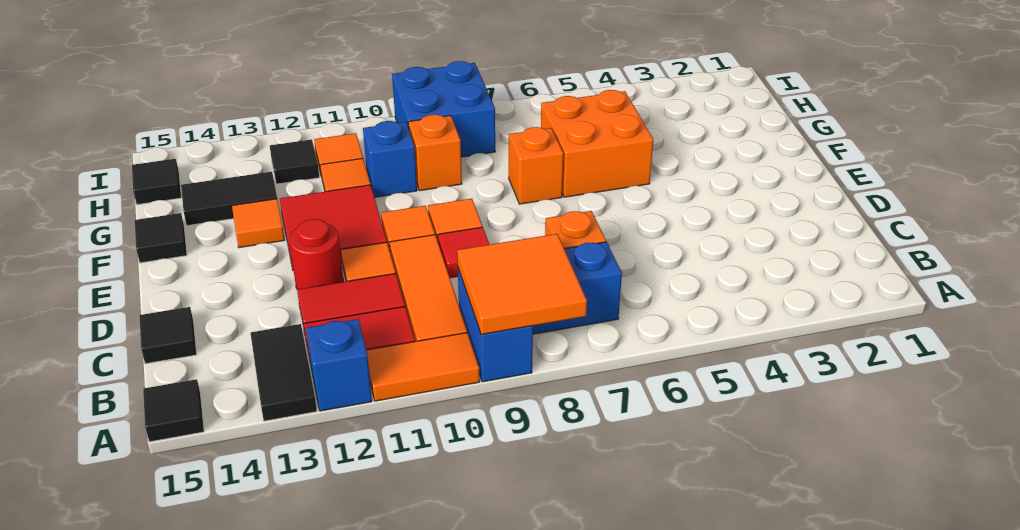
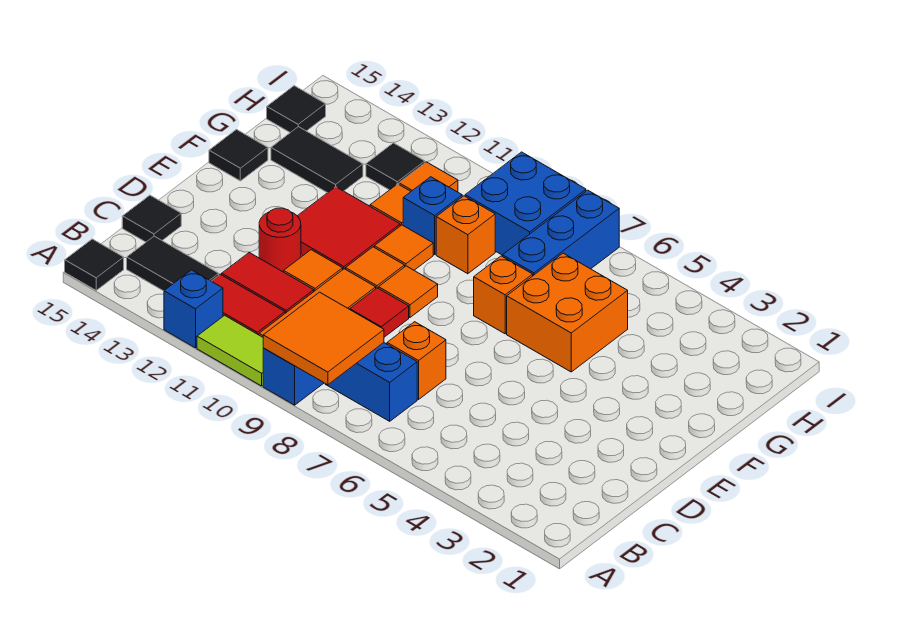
orange 1x2 tile [366,333,480,401] -> lime 1x2 tile [197,315,263,386]
black 1x2 tile [250,324,317,421] -> black 1x2 tile turned to [127,236,219,291]
orange 1x1 tile [232,199,284,248] -> orange 1x1 tile moved to [374,225,433,270]
none -> blue 1x3 brick [503,190,619,276]

